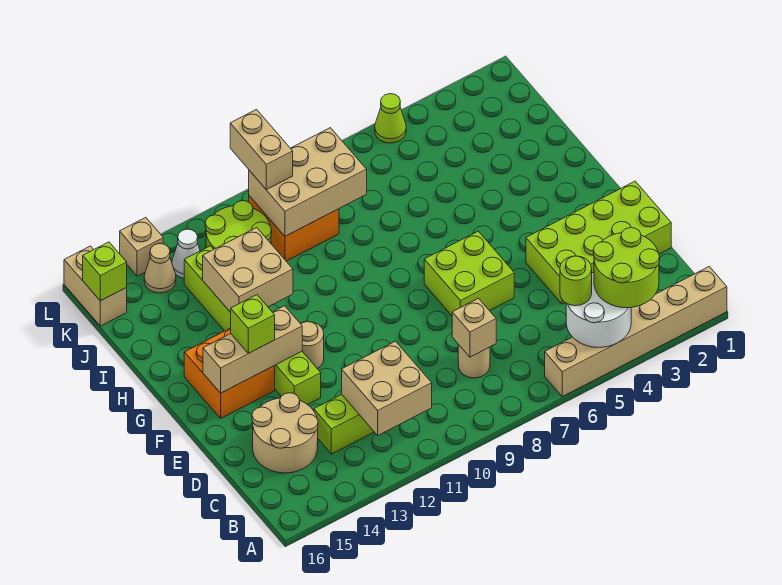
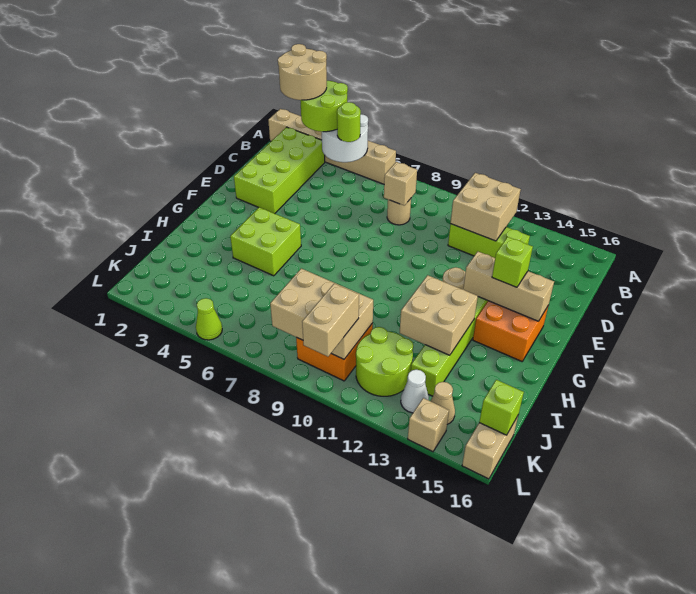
tan 2x2 round brick [252,393,318,473] -> tan 2x2 round brick moved to [278,44,327,100]
lime 2x4 brick [526,181,671,304] -> lime 2x4 brick turned to [234,127,325,213]
lime 2x2 brick [424,231,514,315] -> lime 2x2 brick moved to [230,207,301,276]

